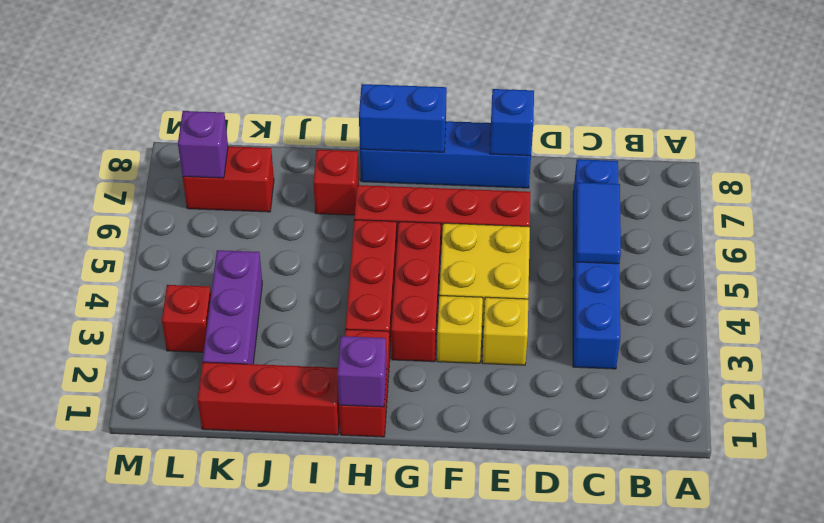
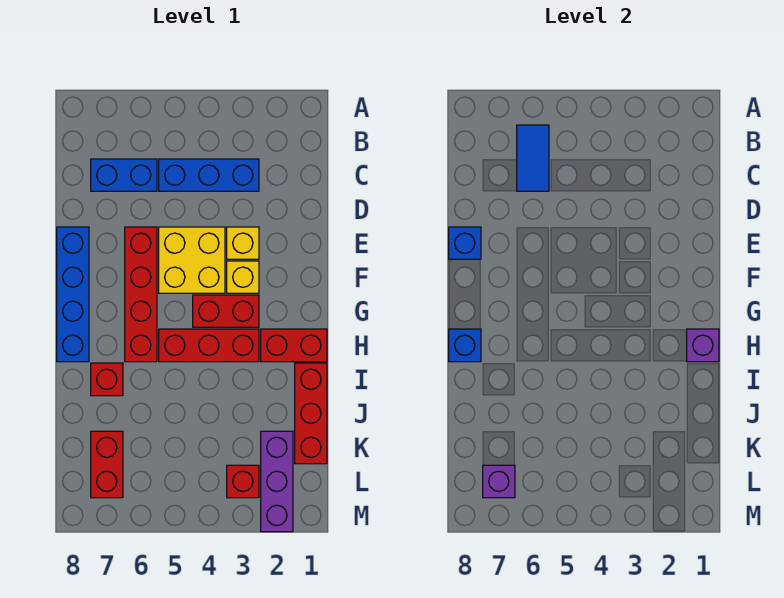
blue 1x2 tile [576,182,621,264] -> blue 1x2 tile turned to [517,125,549,191]
red 1x3 brick [391,222,441,362] -> red 1x2 brick [193,295,259,327]
blue 1x2 brick [359,84,447,152] -> blue 1x1 brick [449,329,481,362]
purple 1x3 brick [203,250,262,364] -> purple 1x3 brick turned to [261,431,293,532]

